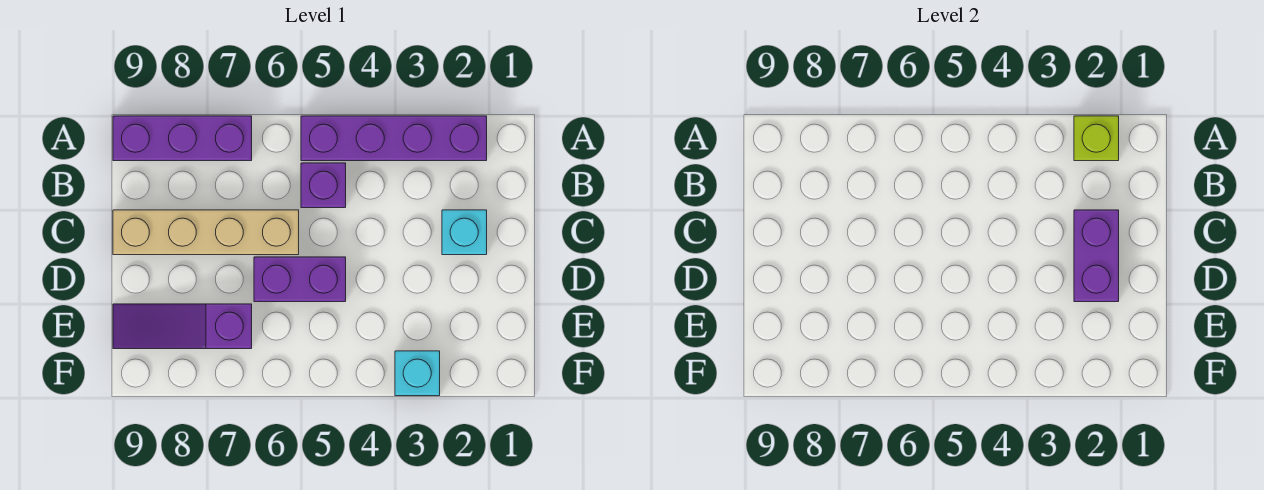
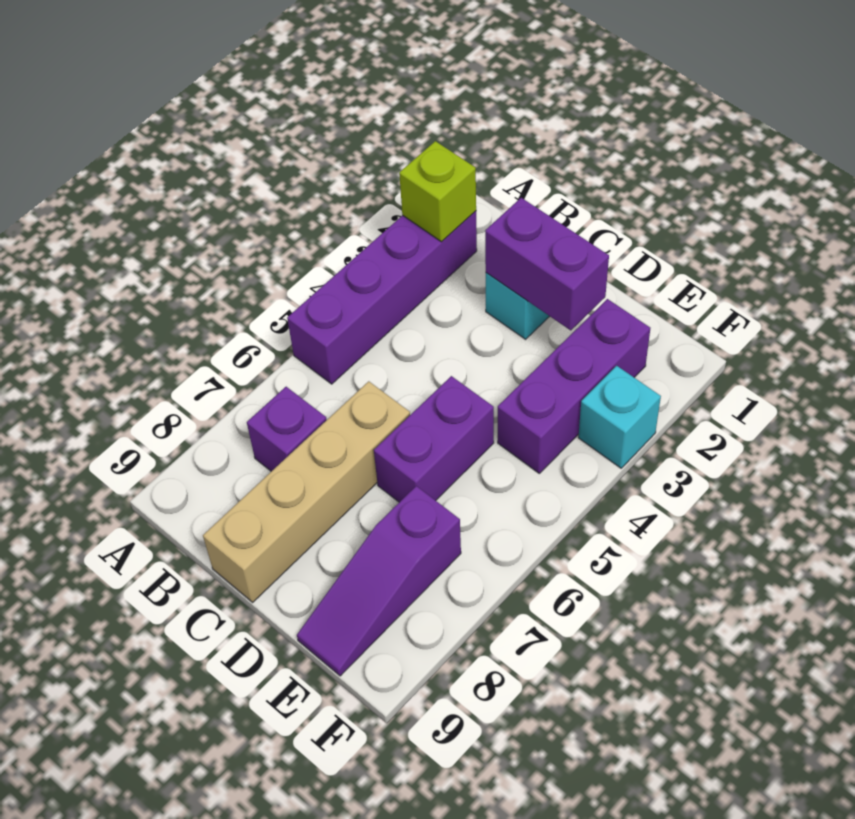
purple 1x3 brick [113,116,252,161] -> purple 1x3 brick moved to [498,299,650,473]
purple 1x1 brick [301,163,346,208] -> purple 1x1 brick moved to [247,387,327,471]

